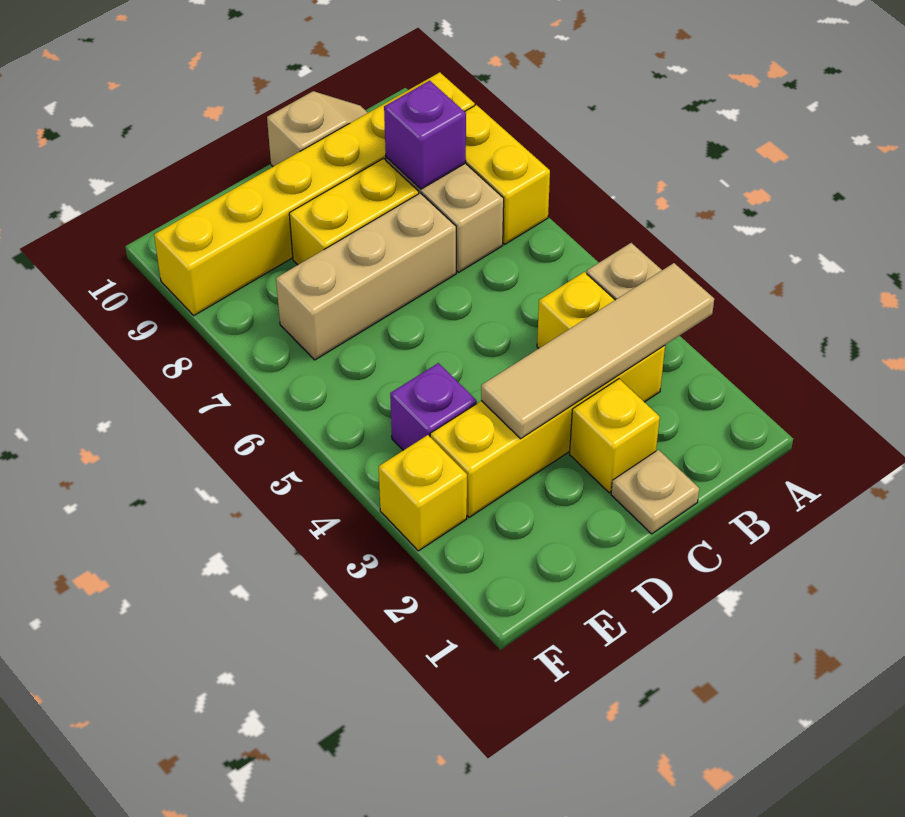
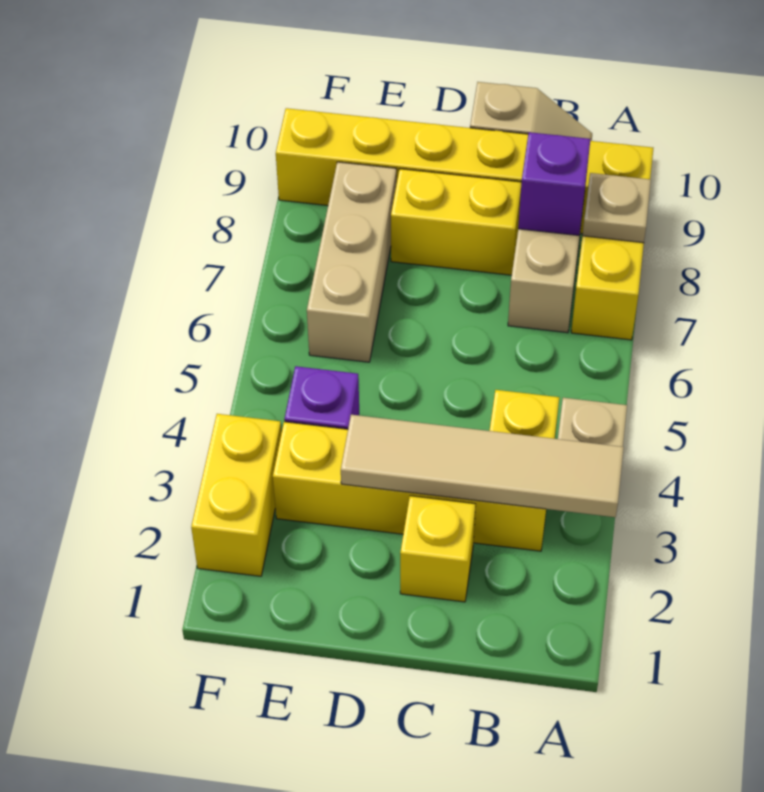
tan 1x1 plate [611,450,699,534] -> tan 1x1 plate moved to [583,173,651,243]
tan 1x3 brick [276,193,456,360] -> tan 1x3 brick turned to [307,162,396,362]
yellow 1x1 brick [379,435,467,551] -> yellow 1x2 brick [191,414,282,576]

